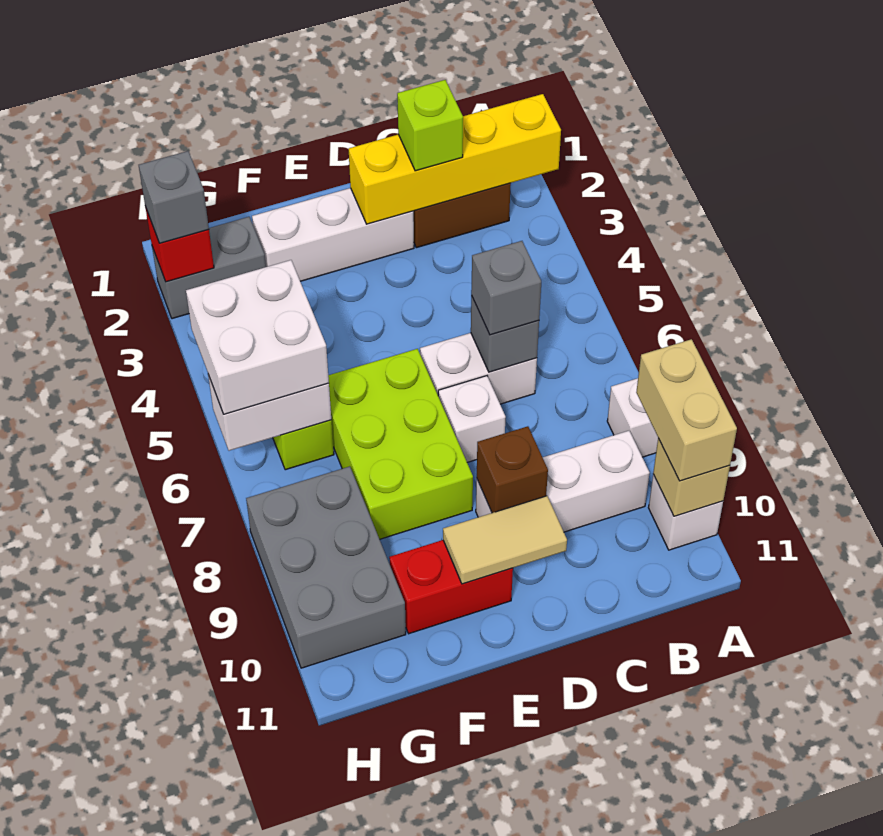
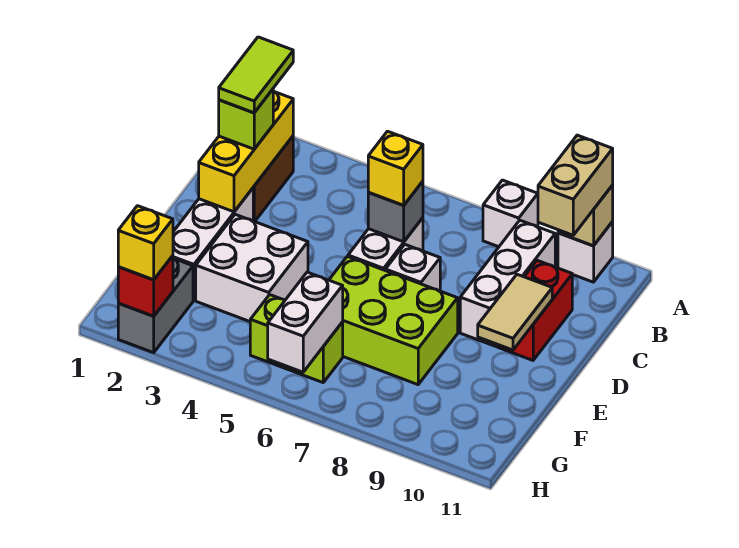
yellow 1x4 brick [349,94,561,224] -> yellow 1x3 brick [199,91,293,212]
tan 1x2 brick [636,339,737,481] -> tan 1x2 brick turned to [538,135,613,235]
none -> lime 1x2 tile [219,37,293,113]
grey 1x1 brick [471,241,541,335] -> yellow 1x1 brick [368,131,423,205]
brown 1x1 brick [477,426,548,513] -> none
red 1x2 brick [389,540,513,634] -> red 1x2 brick moved to [498,260,572,360]
white 2x2 brick [186,260,329,414] -> white 2x2 brick moved to [196,214,308,321]
grey 2x3 brick [246,466,406,668] -> none
grey 1x1 brick [139,151,209,243] -> yellow 1x1 brick [118,206,173,280]

